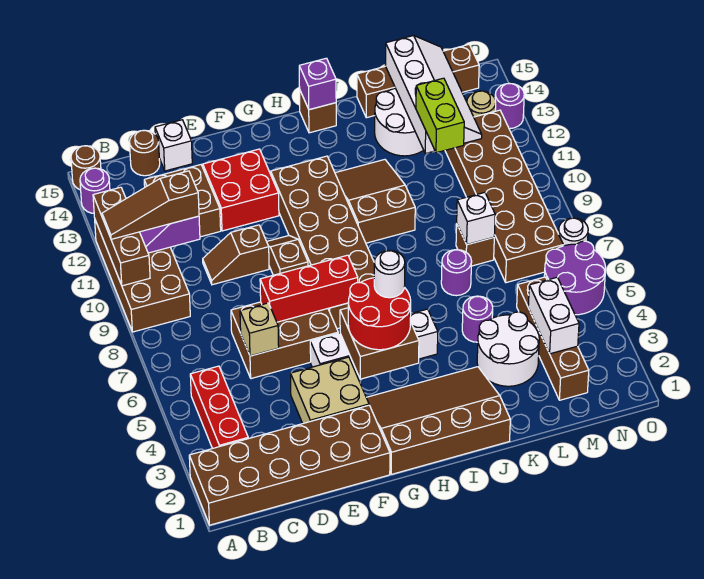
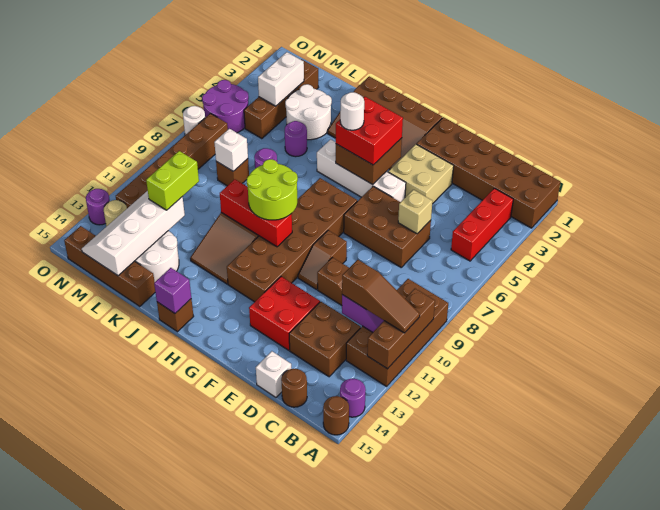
red 1x3 brick [260,255,358,322] -> red 1x3 brick moved to [220,179,292,247]
red 2x2 round brick [348,278,411,350] -> red 2x2 brick [336,97,403,165]
none -> lime 2x2 round brick [247,159,298,220]
brown 2x6 brick [445,110,563,283] -> brown 1x6 brick [116,114,228,208]

